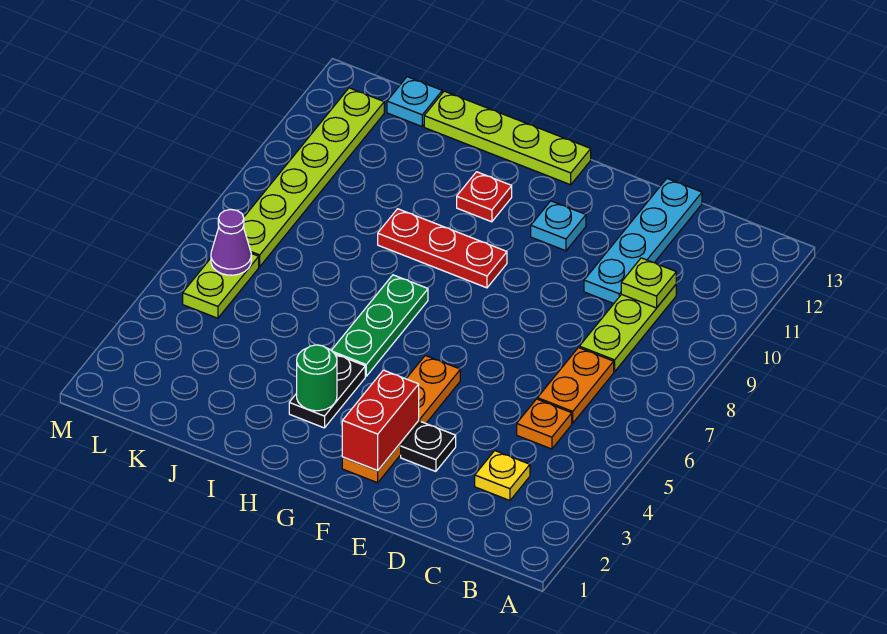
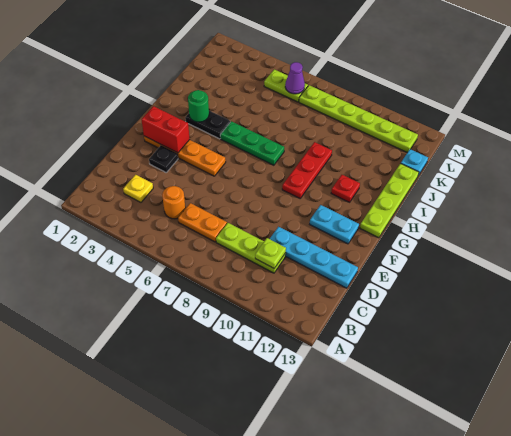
orange 1x1 plate [517,399,572,449] -> orange 1x1 round brick [162,186,185,219]
cyan 1x1 plate [531,201,586,251] -> cyan 1x2 plate [310,205,359,244]

